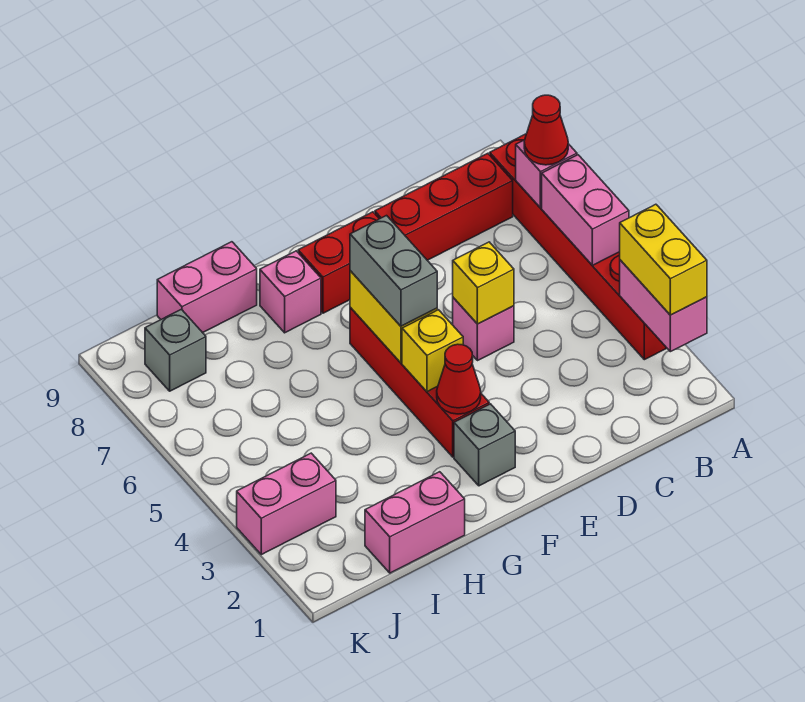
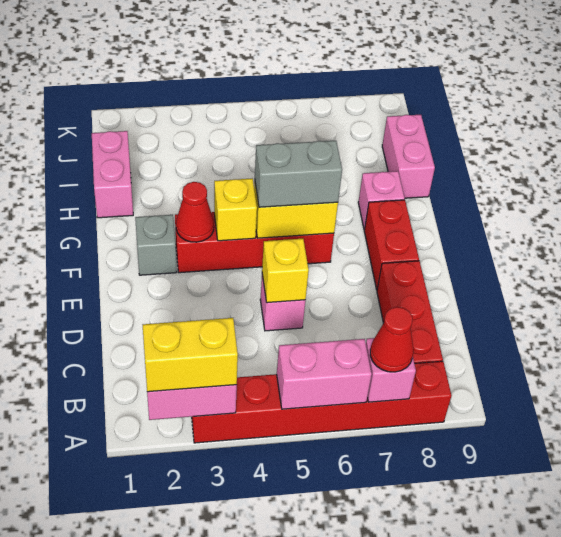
pink 1x2 brick [237,453,336,555] -> none
grey 1x1 brick [145,309,206,391] -> none

